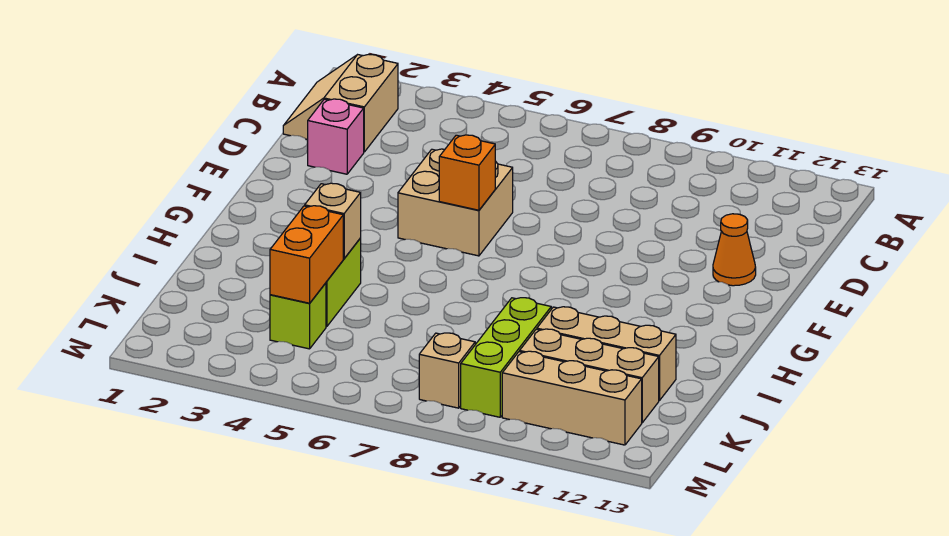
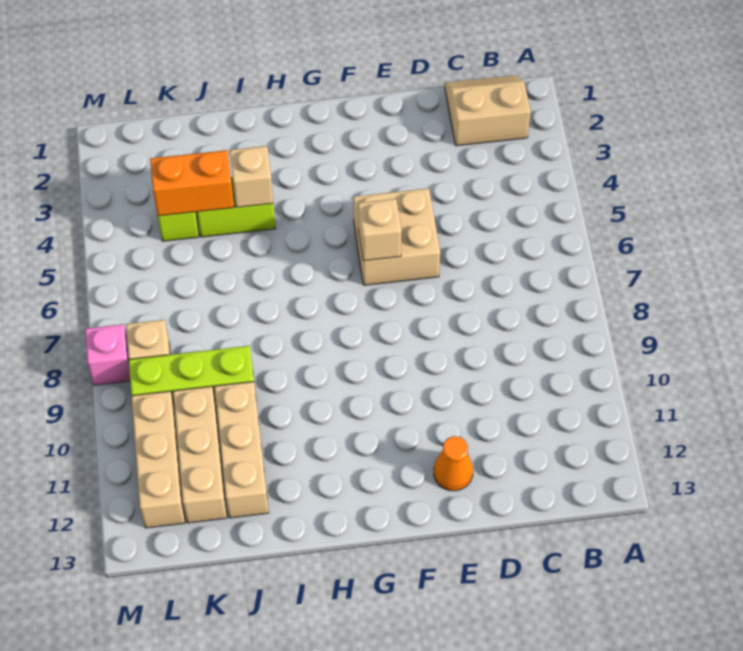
pink 1x1 brick [308,99,364,174] -> pink 1x1 brick moved to [85,324,130,385]
orange 1x1 brick [439,135,495,210] -> tan 1x1 brick [358,199,402,261]

